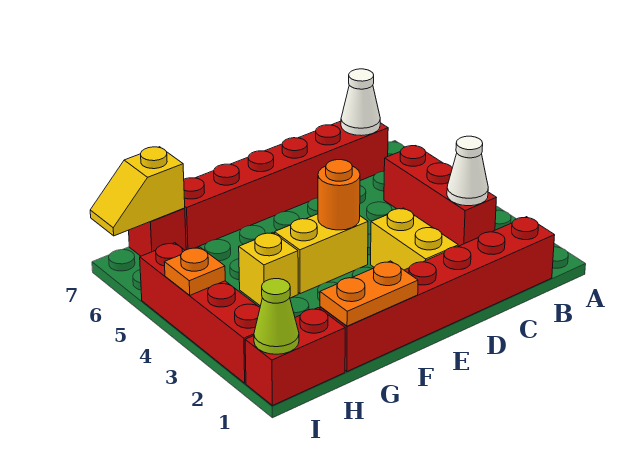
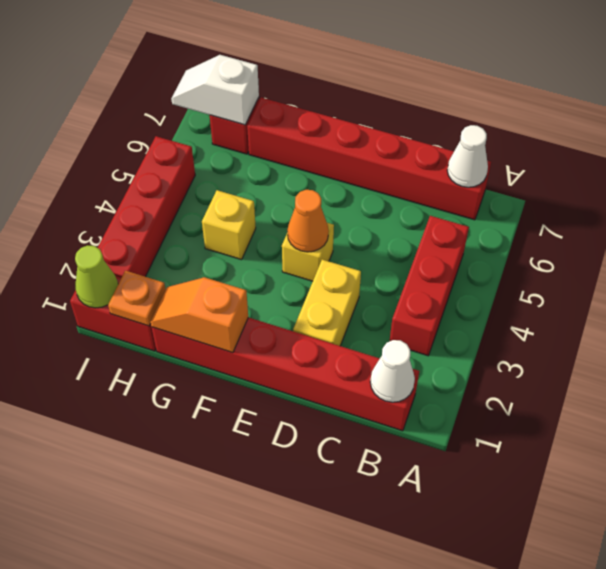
white 1x1 cone [447,136,488,206] -> white 1x1 cone moved to [370,340,415,402]
yellow 1x2 brick [275,214,368,294] -> yellow 1x1 brick [282,223,334,281]
orange 1x1 round brick [318,160,360,230] -> orange 1x1 cone [287,190,329,252]
orange 1x2 plate [320,261,418,326] -> orange 1x2 slope [150,277,248,353]
yellow 1x2 slope [90,147,185,236] -> white 1x2 slope [171,55,259,125]
orange 1x1 plate [164,247,225,295] -> orange 1x1 plate moved to [108,271,166,326]

